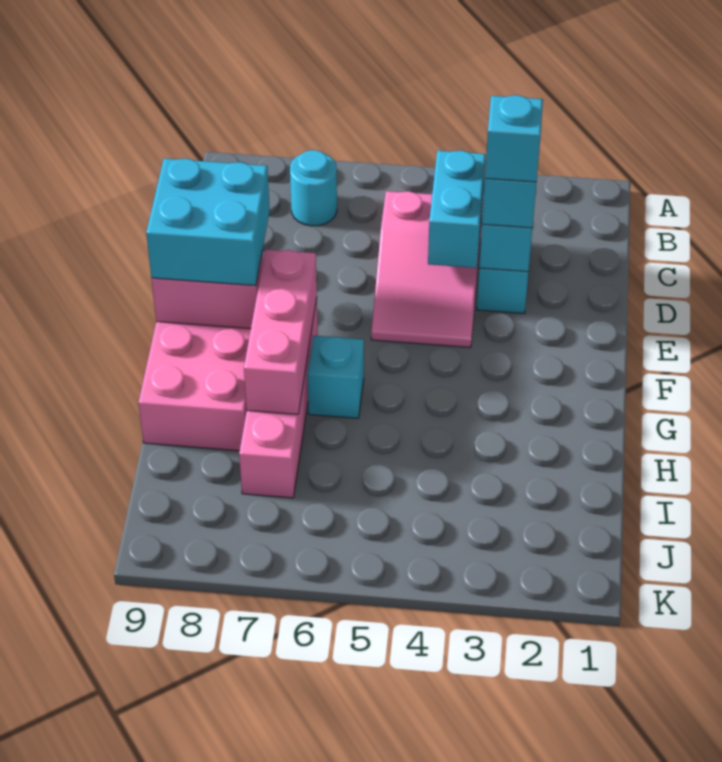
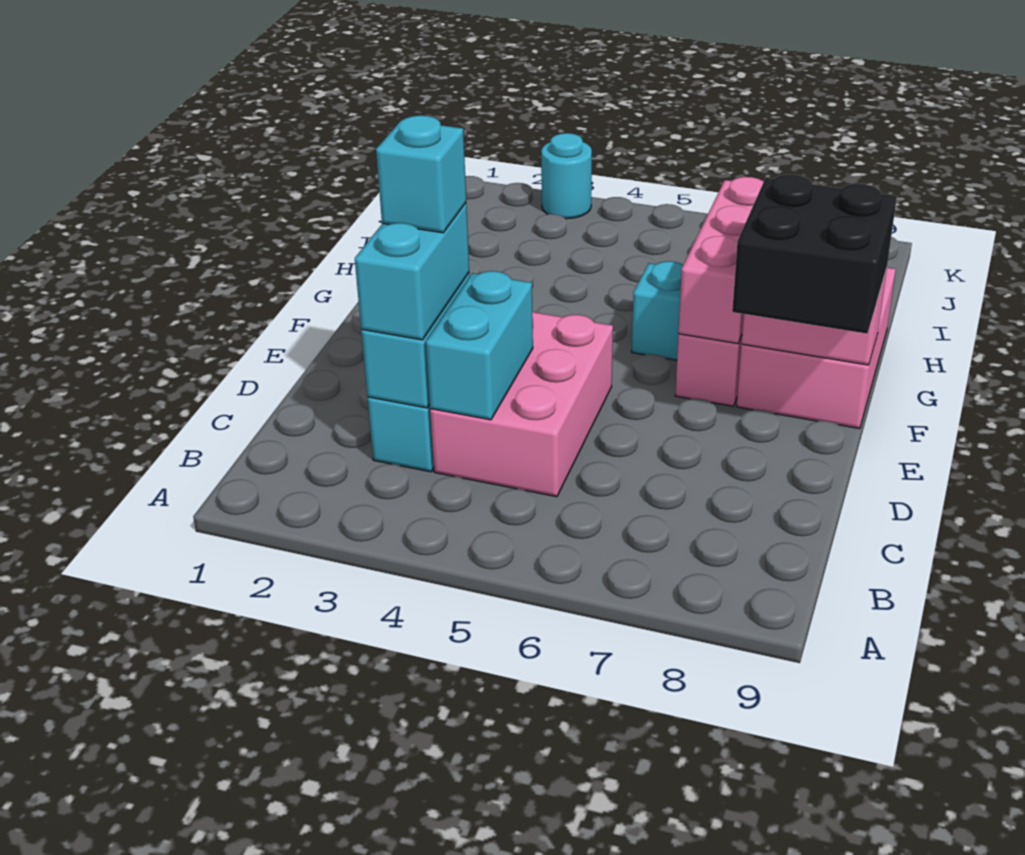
cyan 1x1 round brick [290,150,337,226] -> cyan 1x1 round brick moved to [541,133,592,219]
pink 2x3 slope [371,191,483,347] -> pink 2x3 brick [430,312,613,497]
cyan 2x2 brick [146,158,270,286] -> black 2x2 brick [732,175,897,334]

